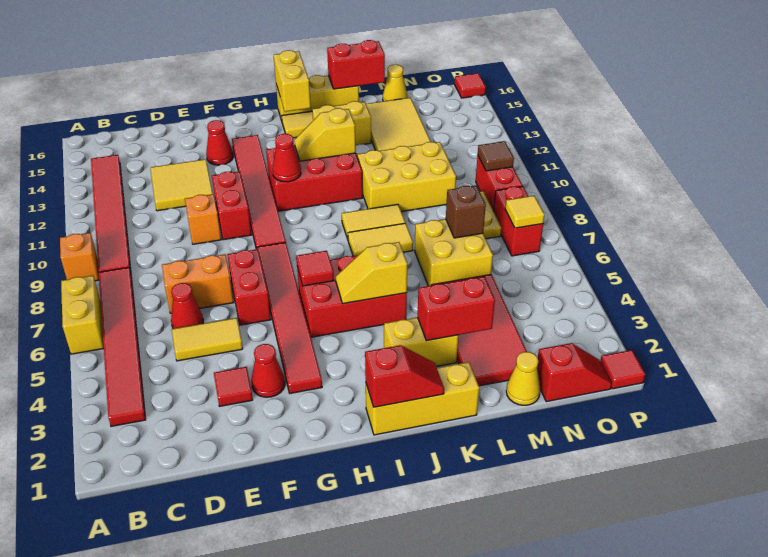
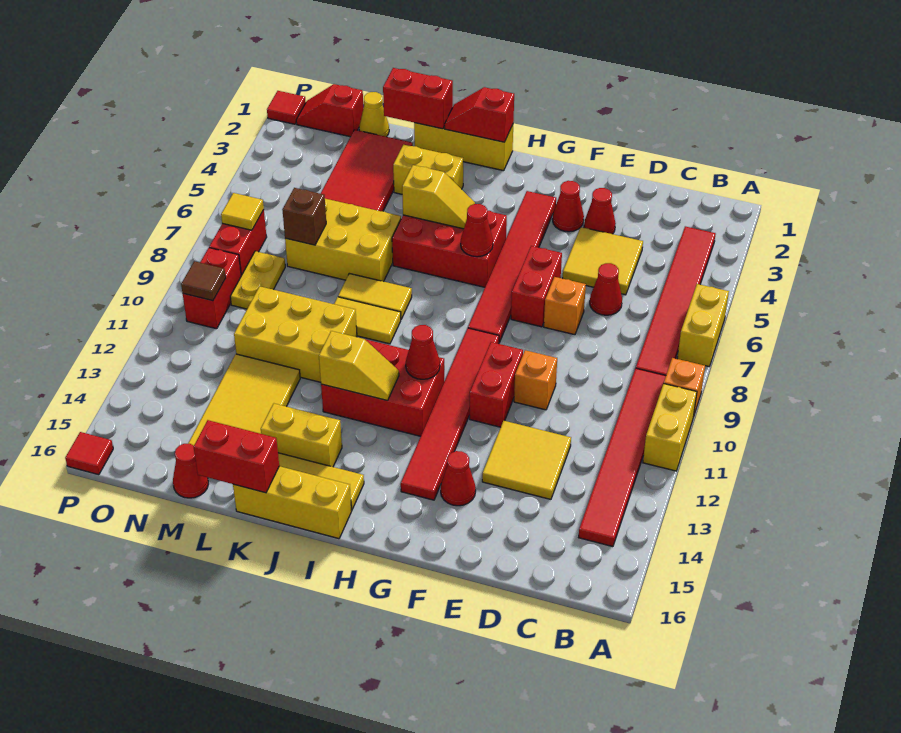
yellow 1x2 tile [172,318,243,361] -> yellow 2x2 tile [563,227,643,295]
orange 1x2 brick [162,254,234,313] -> orange 1x1 brick [544,277,586,335]
red 1x1 tile [214,367,253,406] -> red 1x1 cone [584,188,616,234]
red 1x1 tile [296,251,334,286] -> red 1x1 cone [461,204,493,257]
yellow 1x2 brick [274,50,311,112] -> yellow 1x2 brick moved to [643,384,697,471]
red 1x2 brick [418,277,495,341] -> red 1x2 brick moved to [383,68,453,129]
yellow 2x2 brick [415,219,493,286] -> yellow 2x3 brick [285,199,401,282]
yellow 1x1 cone [383,65,407,101] -> red 1x1 cone [173,444,208,498]

